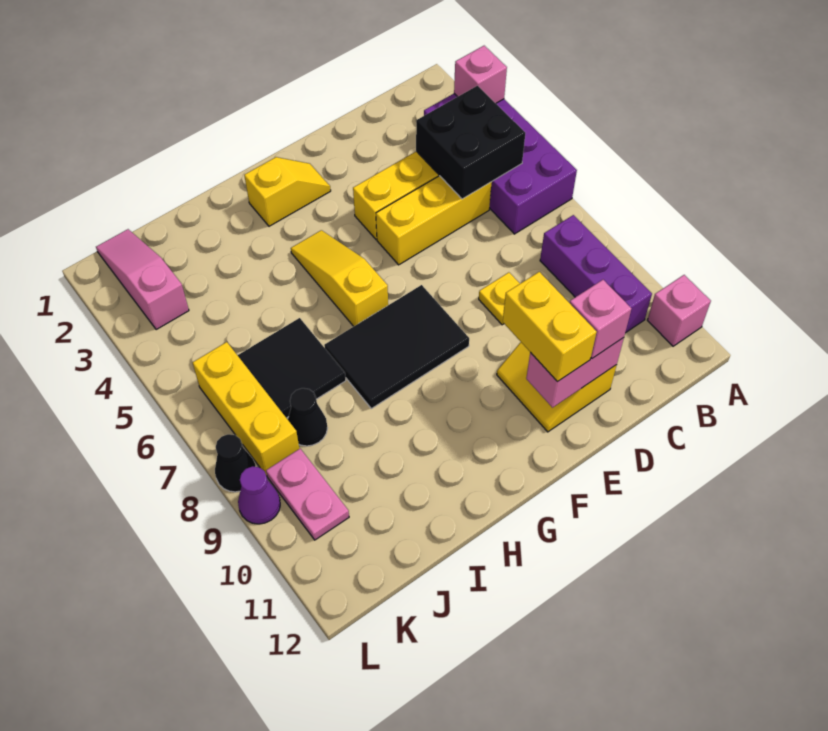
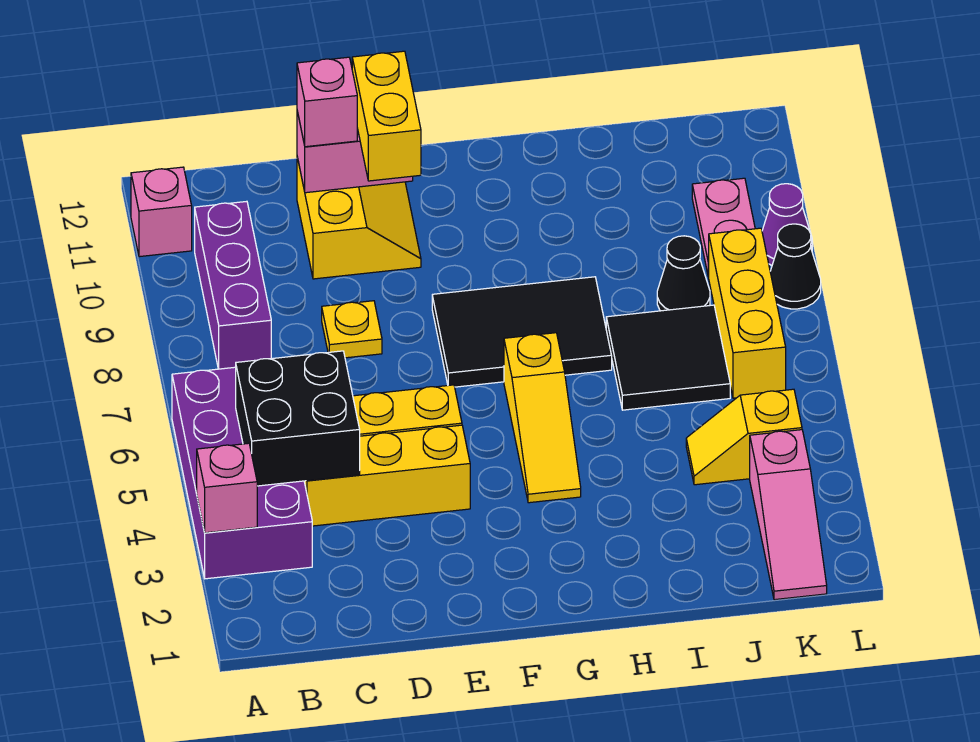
yellow 1x2 slope [244,157,331,226] -> yellow 1x2 slope moved to [686,389,802,485]

